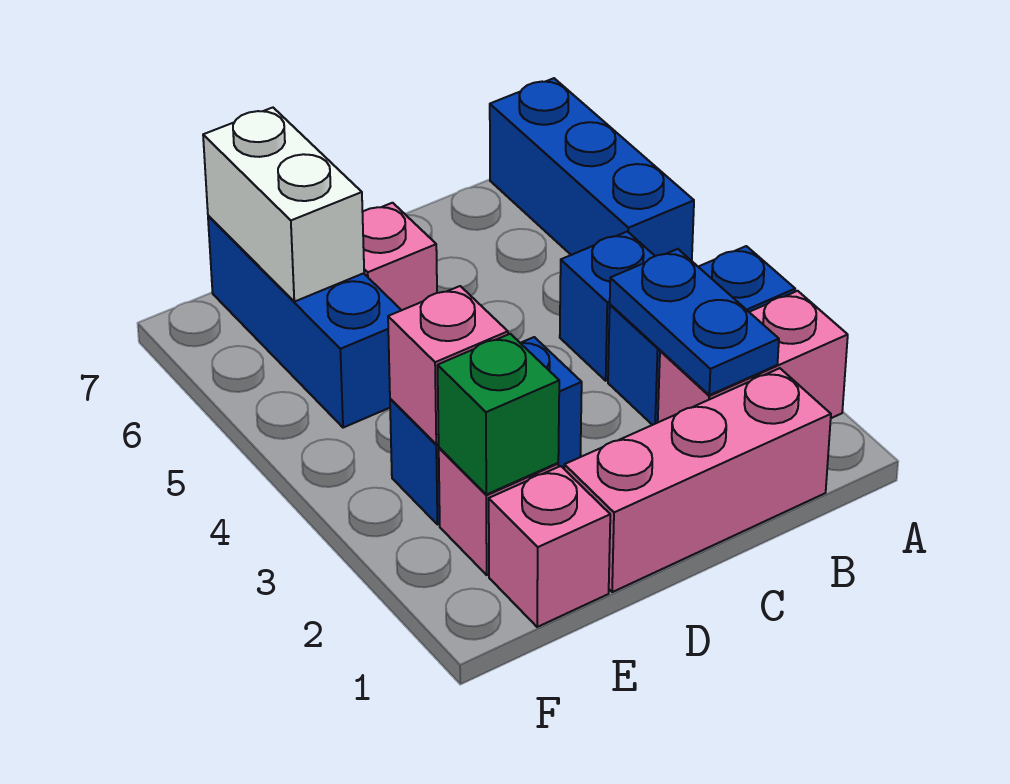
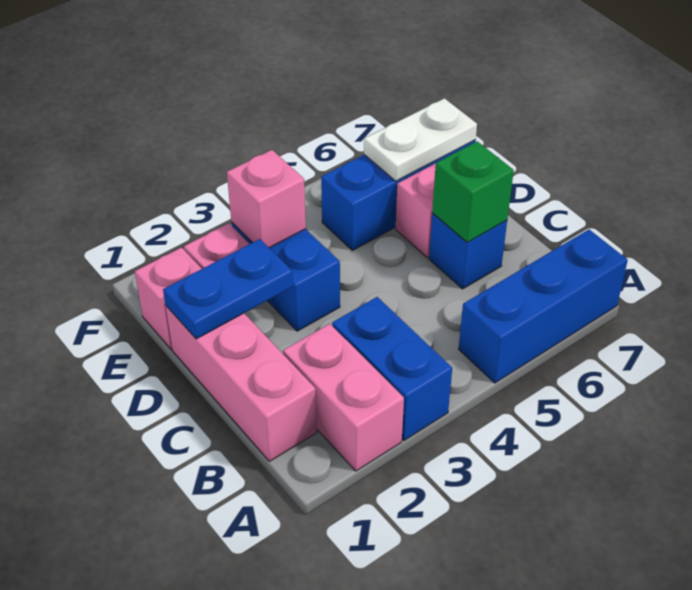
blue 1x2 plate [610,249,779,395] -> blue 1x2 plate moved to [163,239,293,339]
blue 1x1 brick [560,232,655,381] -> blue 1x1 brick moved to [429,213,507,289]
green 1x1 brick [438,334,559,495] -> green 1x1 brick moved to [432,141,514,242]
white 1x2 brick [203,108,364,302] -> white 1x2 plate [364,98,477,181]

